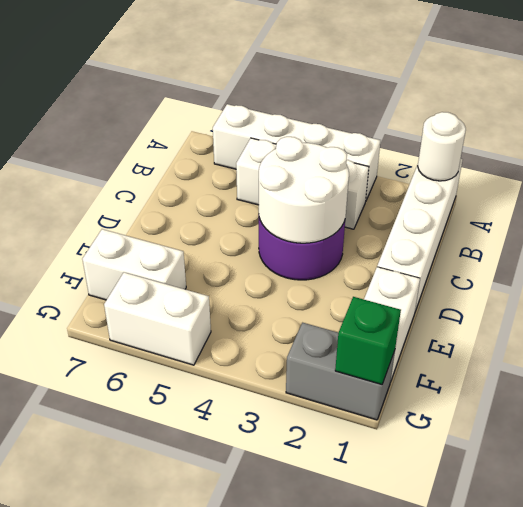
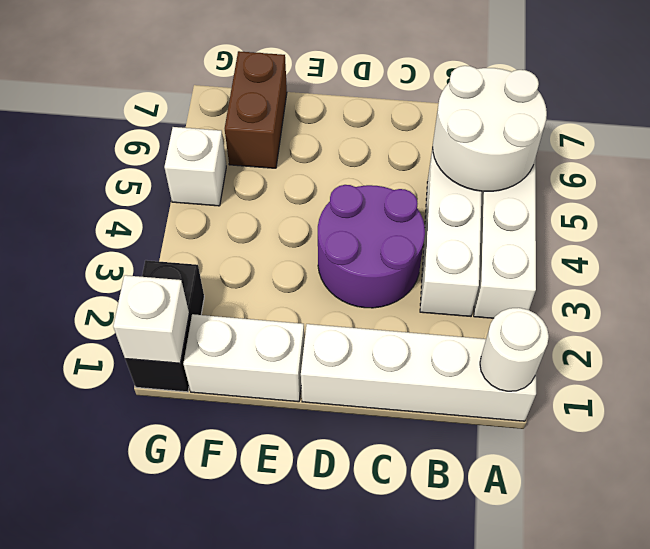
white 2x2 round brick [259,137,349,243] -> white 2x2 round brick moved to [433,66,547,191]
white 1x2 brick [82,229,186,300] -> brown 1x2 brick [225,51,287,168]
grey 1x2 brick [286,323,395,420] -> black 1x2 brick [125,260,204,392]
green 1x1 brick [335,297,401,384] -> white 1x1 brick [113,275,189,363]
white 1x2 brick [104,272,211,365] -> white 1x1 brick [164,127,226,206]

